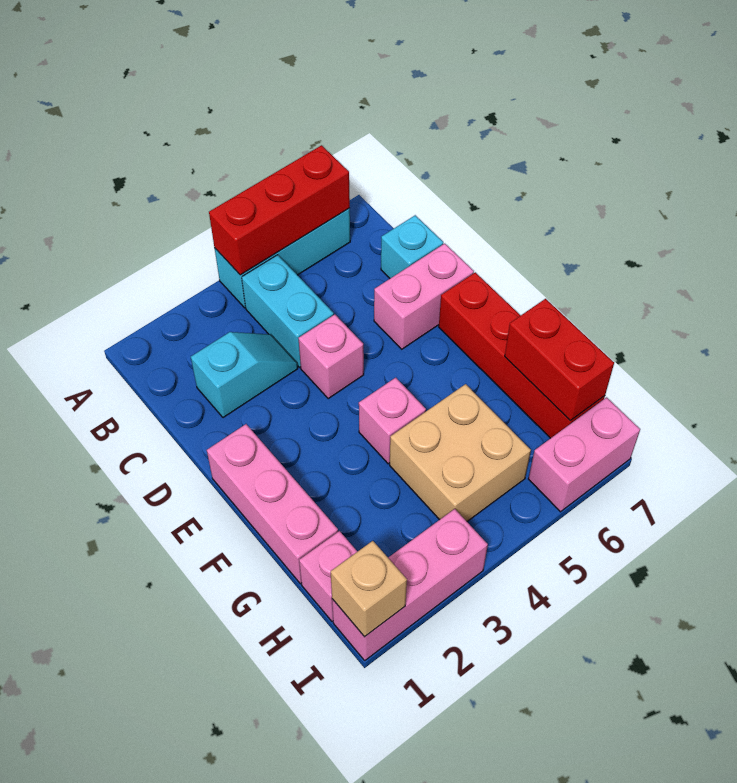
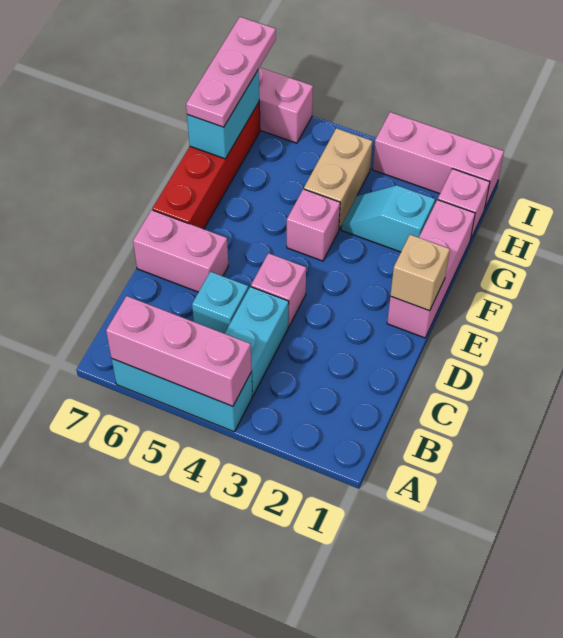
red 1x3 brick [209,145,350,275] -> pink 1x3 brick [106,296,251,406]
cyan 1x2 slope [191,332,298,418] -> cyan 1x2 slope moved to [341,185,435,252]
cyan 1x1 brick [381,215,443,278] -> cyan 1x1 brick moved to [192,272,248,334]
tan 2x2 brick [390,384,531,521] -> tan 1x2 brick [304,128,372,229]
red 1x2 brick [505,299,614,420] -> cyan 1x2 brick [187,69,259,159]
none -> pink 1x3 plate [186,17,276,127]
tan 1x1 brick [331,541,407,637] -> tan 1x1 brick moved to [390,235,450,311]

